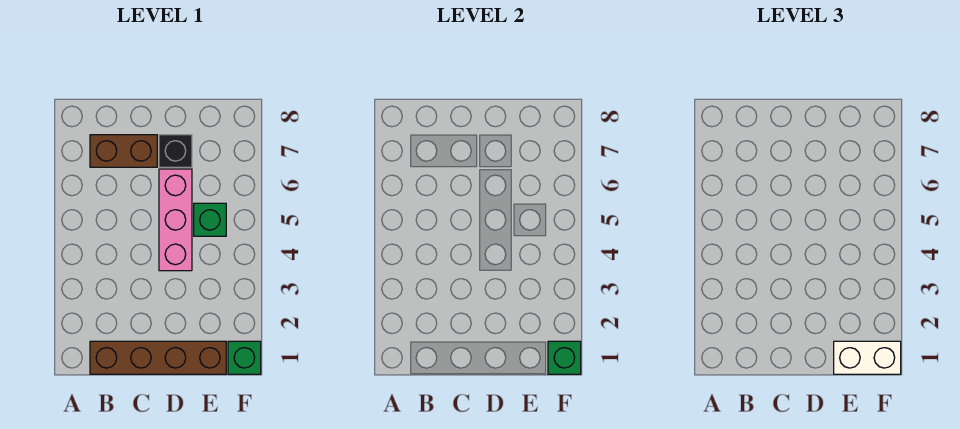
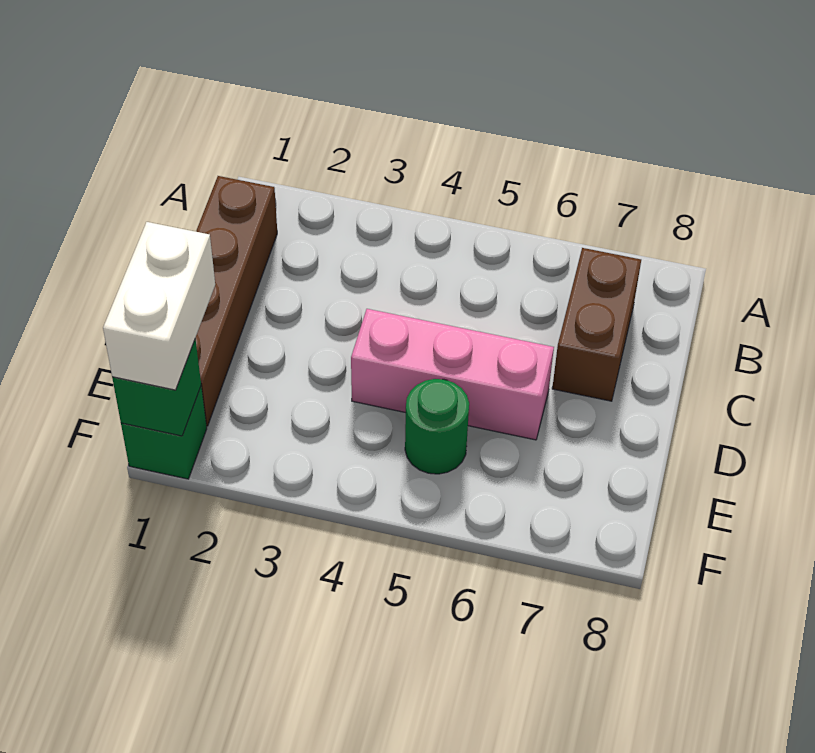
black 1x1 brick [159,135,192,167] -> none
green 1x1 brick [194,203,226,236] -> green 1x1 round brick [405,379,469,474]

